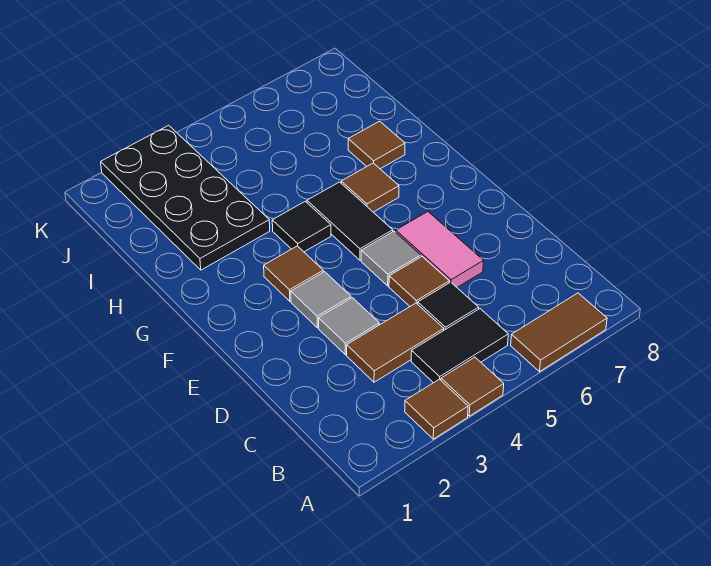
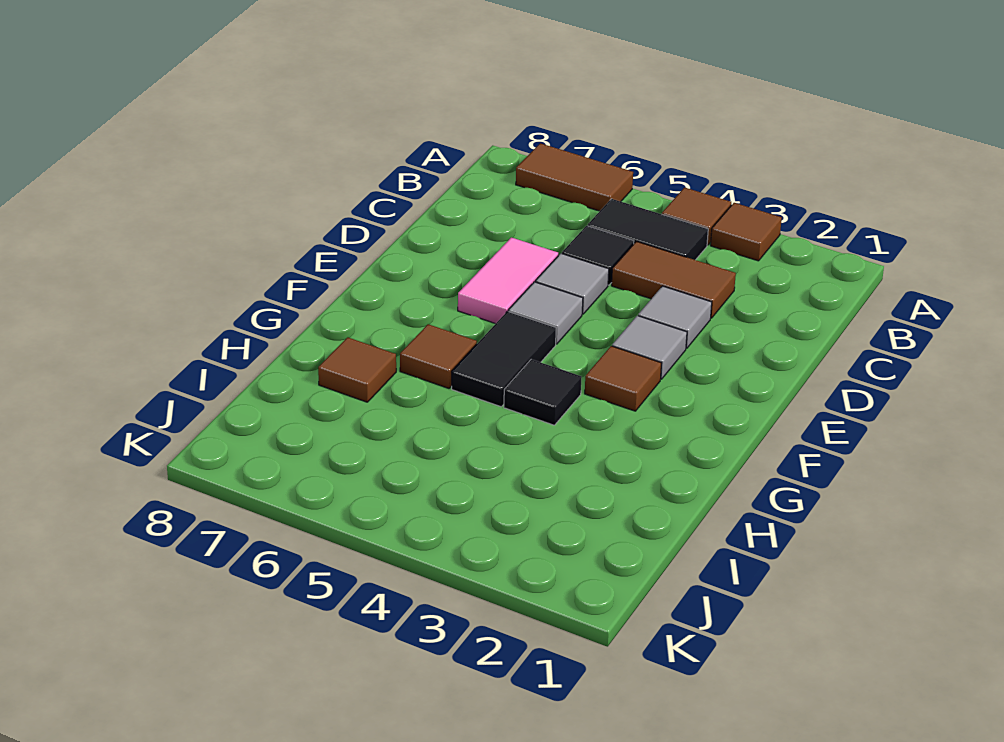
brown 1x1 tile [389,257,449,306] -> grey 1x1 tile [536,254,609,314]
black 2x4 plate [101,125,270,270] -> none

